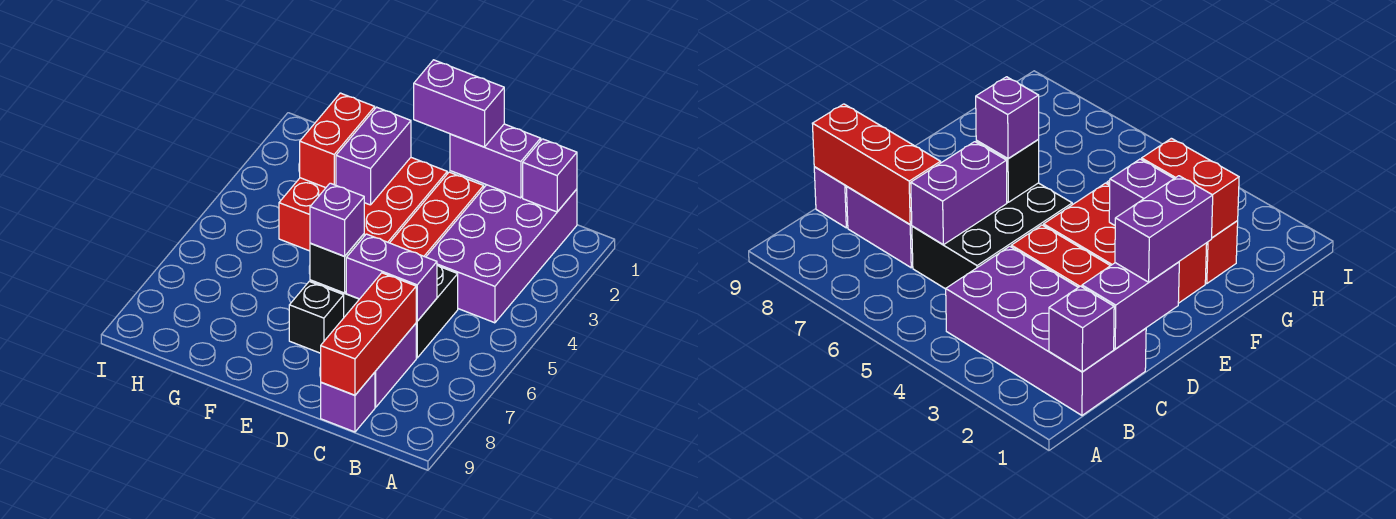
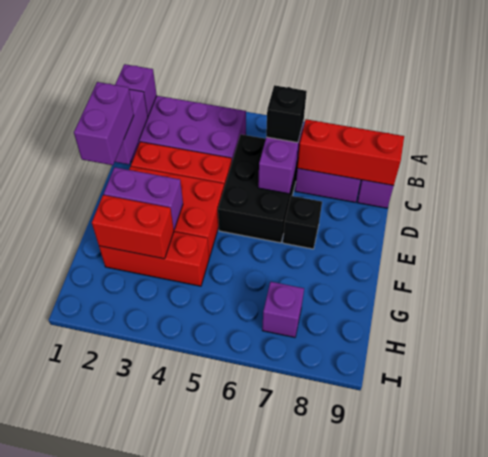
black 1x1 brick [310,234,364,293] -> black 1x1 brick moved to [266,85,307,143]
purple 1x1 brick [310,183,364,256] -> purple 1x1 brick moved to [262,282,304,337]

